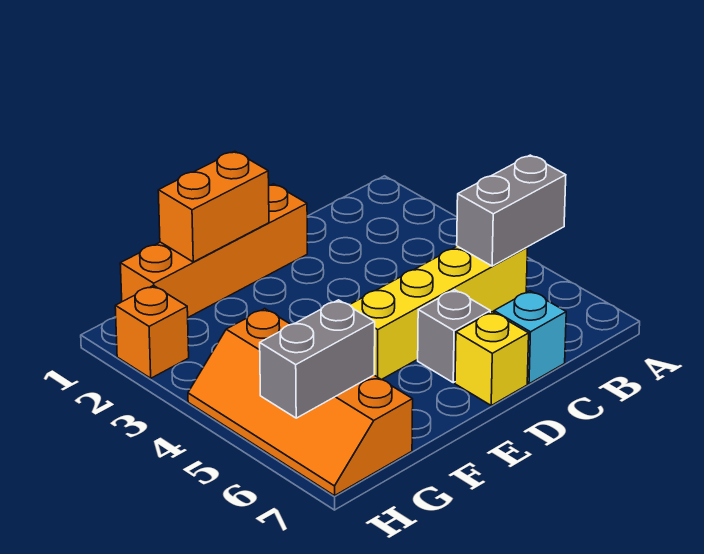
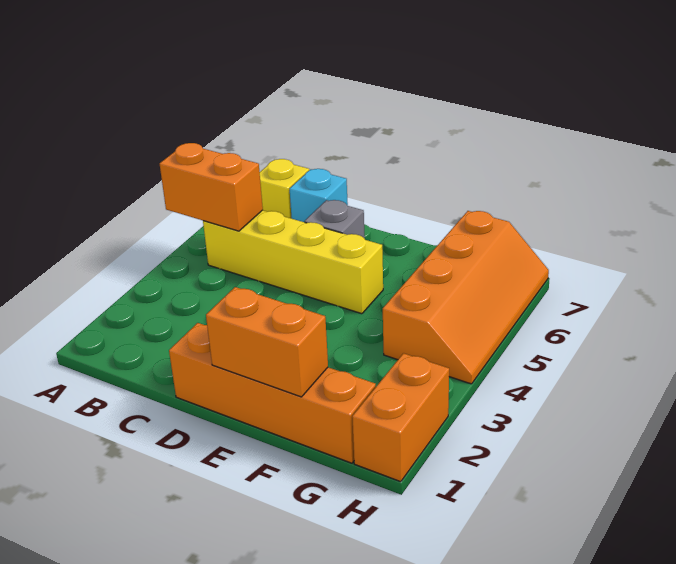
grey 1x2 brick [457,155,566,266] -> orange 1x2 brick [160,143,263,231]
yellow 1x1 brick [455,312,529,405] -> yellow 1x1 brick moved to [260,159,309,219]
grey 1x2 brick [260,300,375,418] -> none
orange 1x1 brick [115,285,189,378] -> orange 1x2 brick [352,353,449,482]

